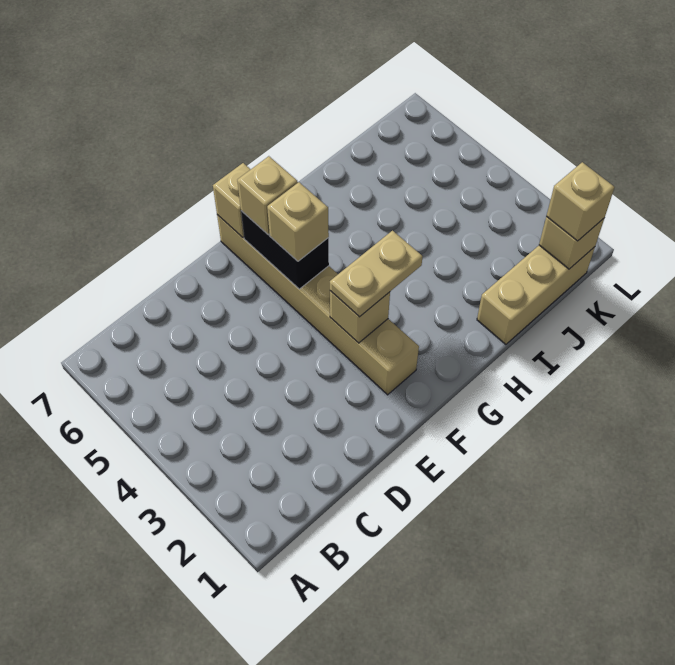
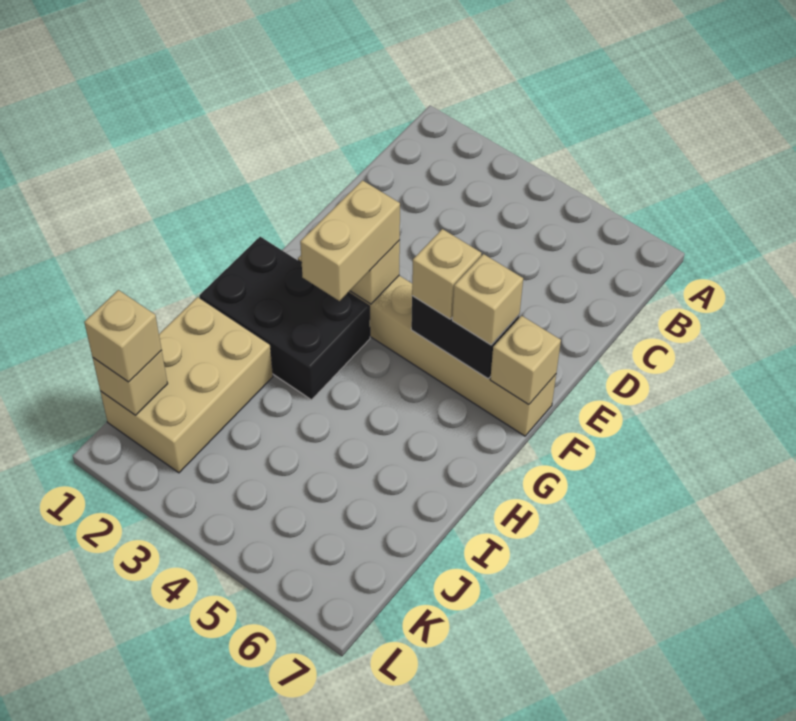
tan 1x2 plate [330,231,423,317] -> tan 1x2 brick [300,180,400,301]
none -> black 2x3 brick [199,237,370,400]
tan 1x3 brick [477,245,595,345] -> tan 2x3 brick [100,297,273,473]

